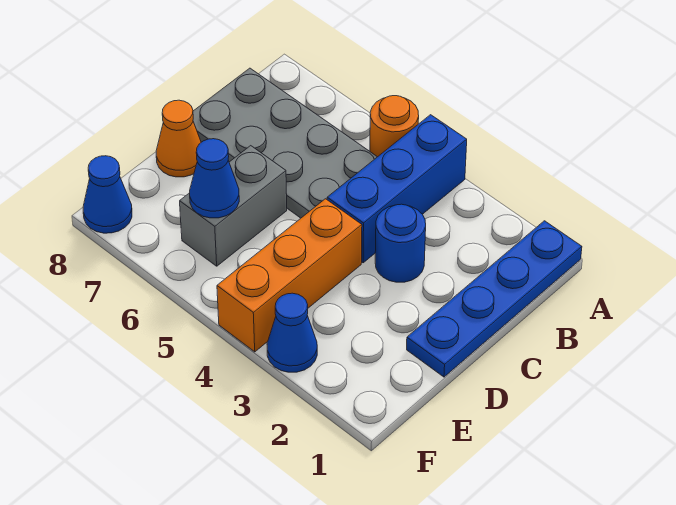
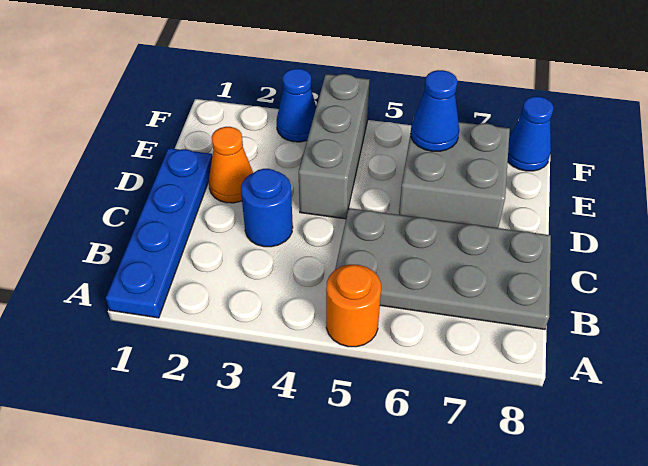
blue 1x3 brick [327,115,467,263] -> none
orange 1x3 brick [217,199,362,352] -> grey 1x3 brick [299,74,370,219]
grey 1x2 brick [180,146,287,266] -> grey 2x2 brick [399,117,510,228]
orange 1x1 cone [156,100,201,177] -> orange 1x1 cone moved to [209,127,253,203]

